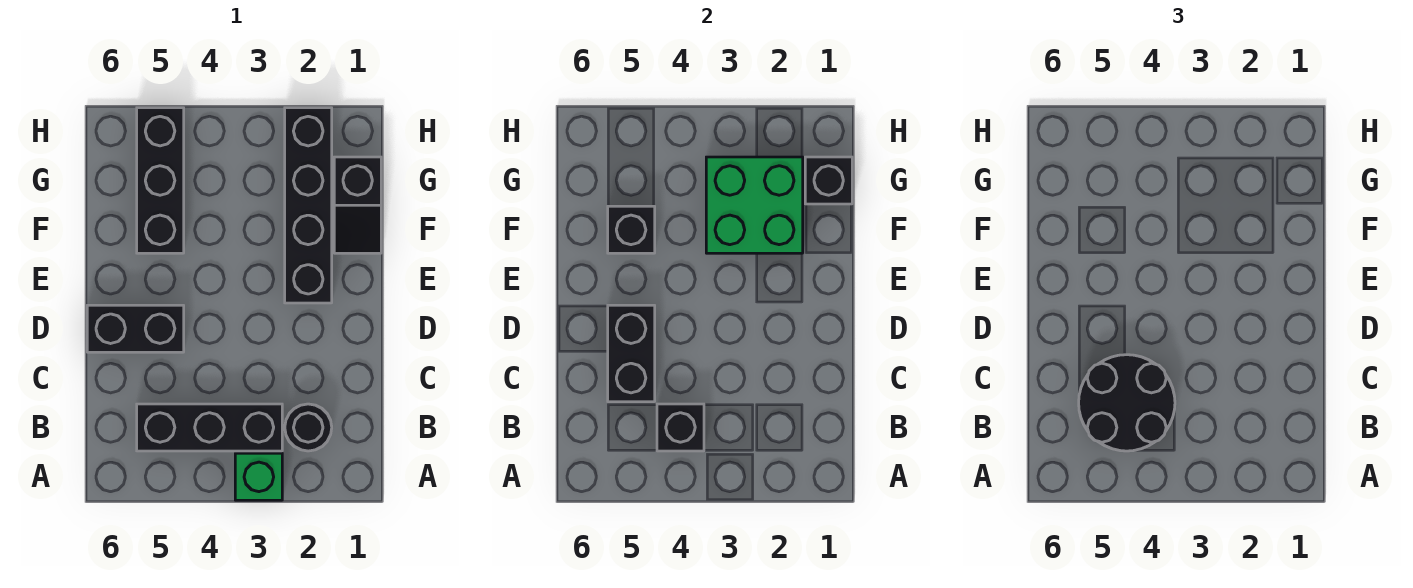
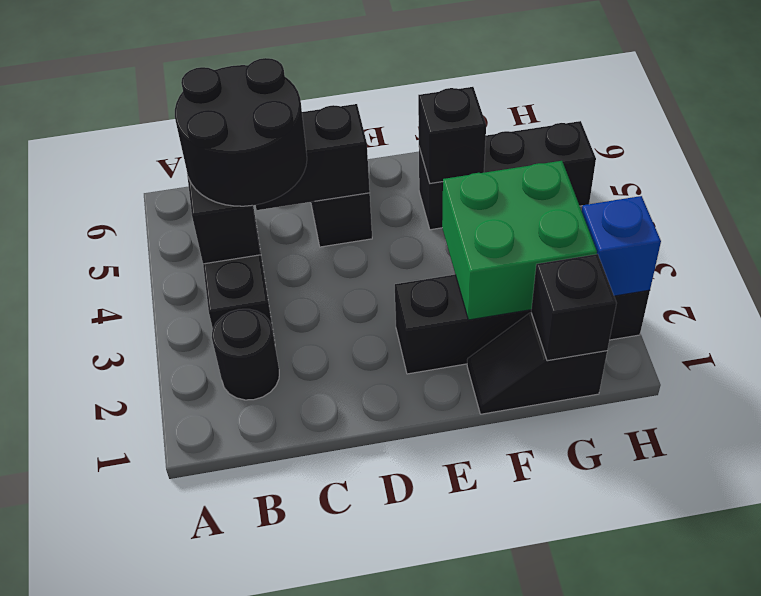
green 1x1 brick [235,453,282,500] -> none
none -> blue 1x1 brick [582,196,661,296]

